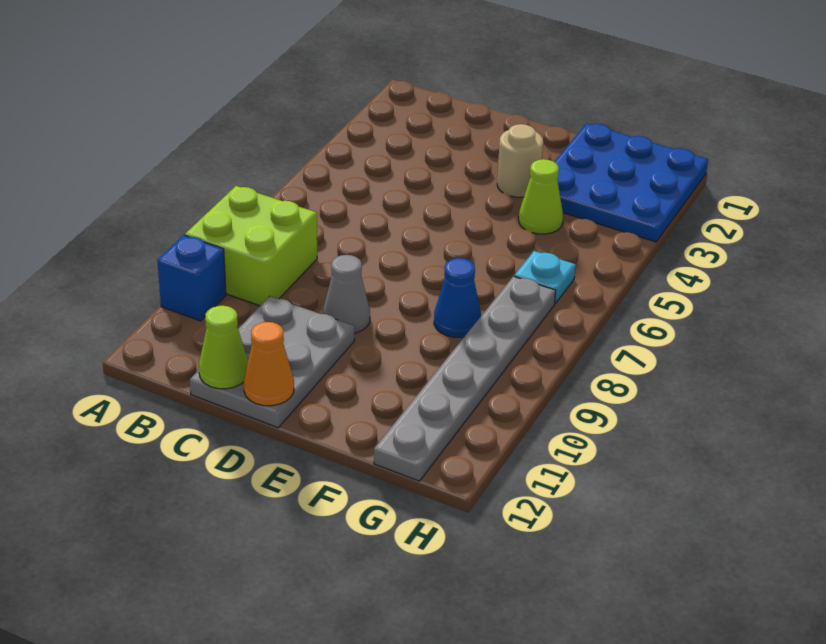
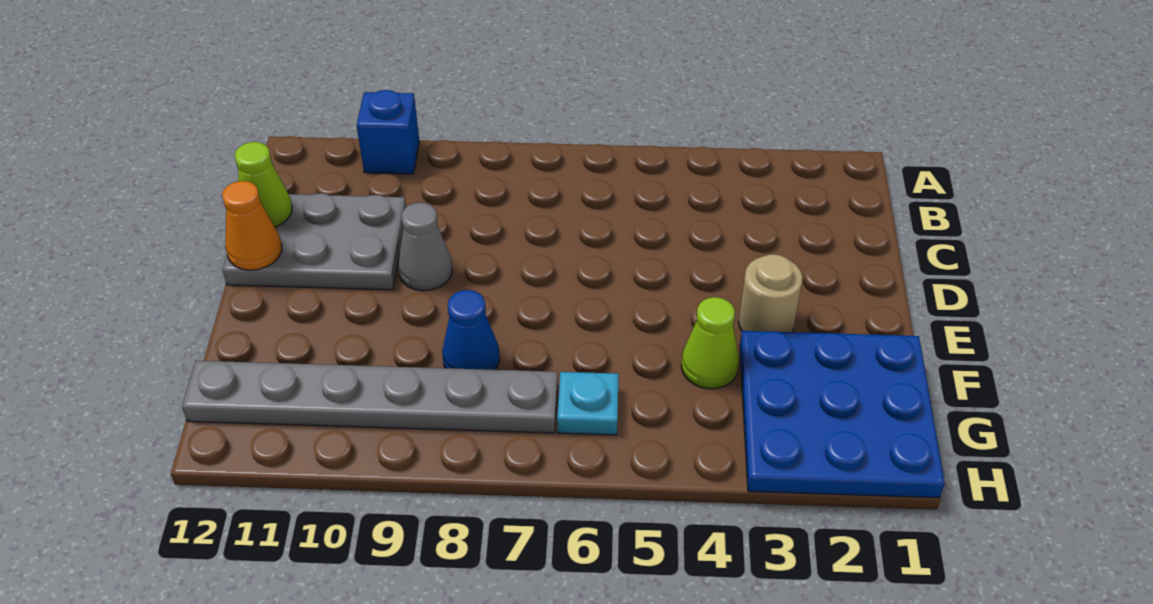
lime 2x2 brick [185,186,317,306] -> none

